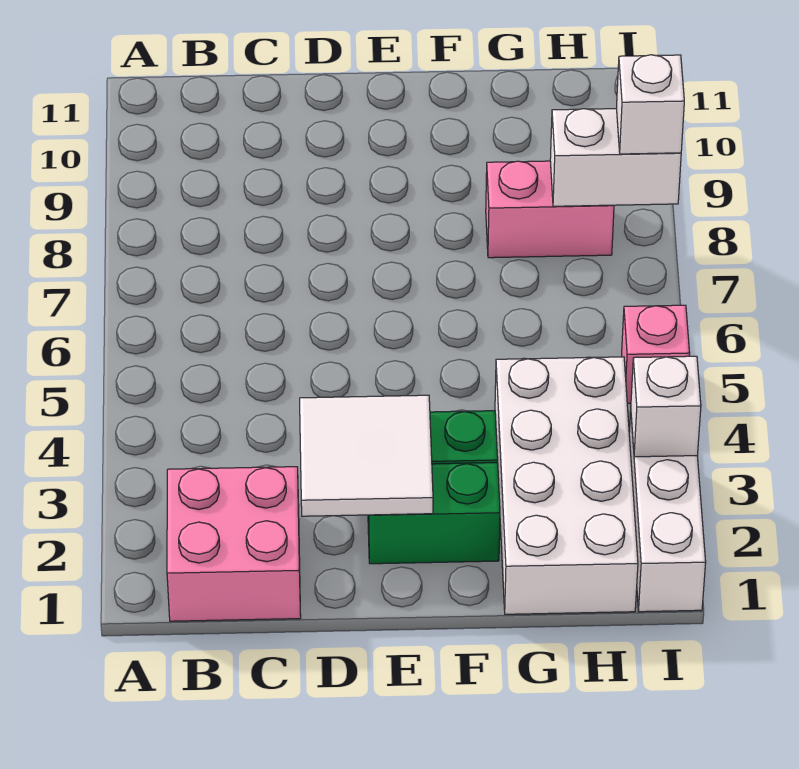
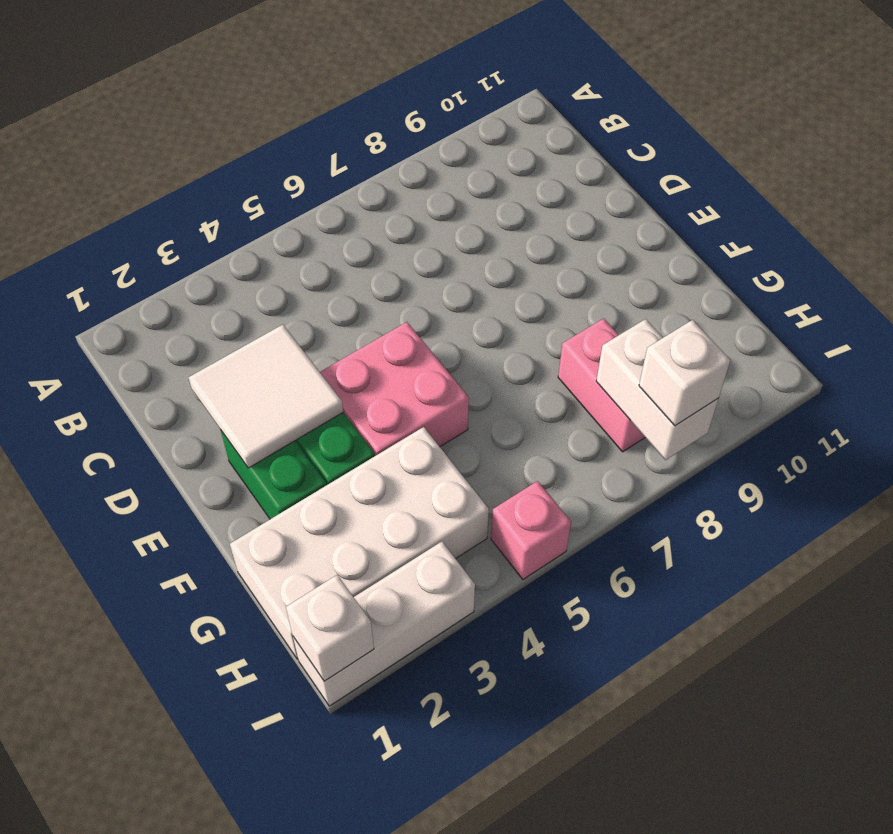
pink 2x2 brick [167,467,301,621] -> pink 2x2 brick moved to [320,322,469,456]
white 1x1 brick [631,356,701,457] -> white 1x1 brick moved to [286,575,374,681]

